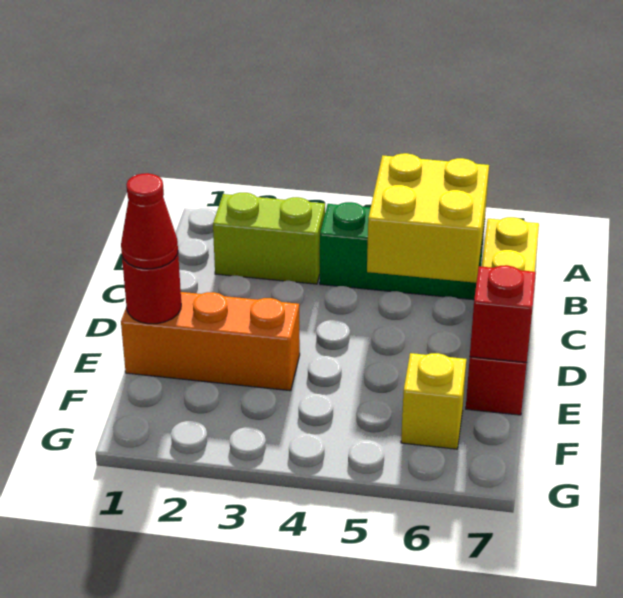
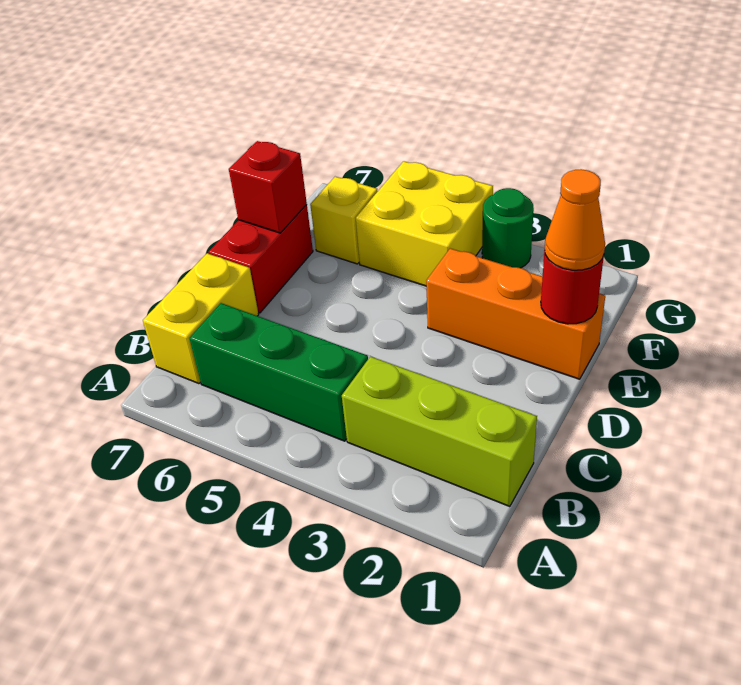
lime 1x2 brick [213,193,325,284] -> lime 1x3 brick [342,357,537,507]
yellow 2x2 brick [367,153,489,283] -> yellow 2x2 brick moved to [356,161,493,286]
red 1x1 cone [121,173,178,269] -> orange 1x1 cone [545,169,605,270]
none -> green 1x1 round brick [482,188,534,268]

